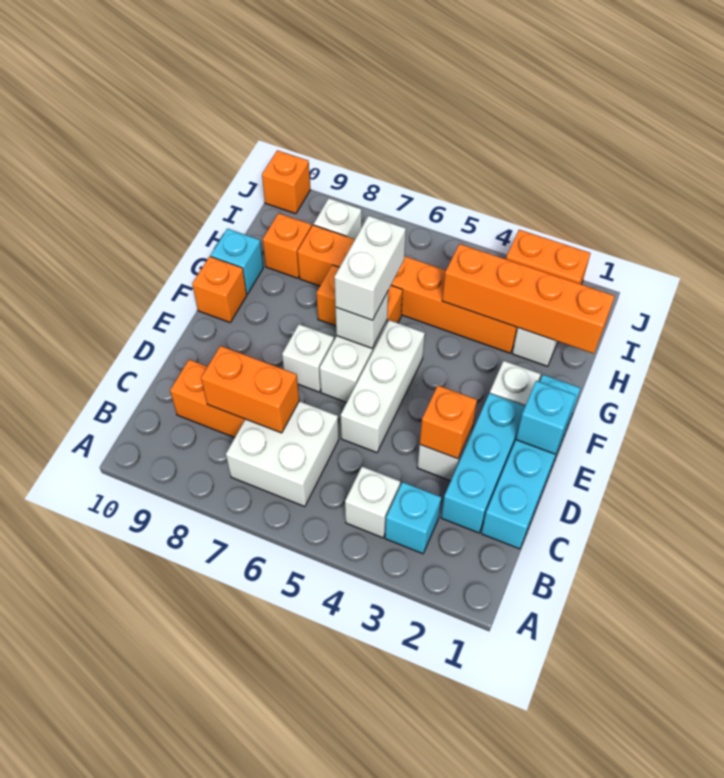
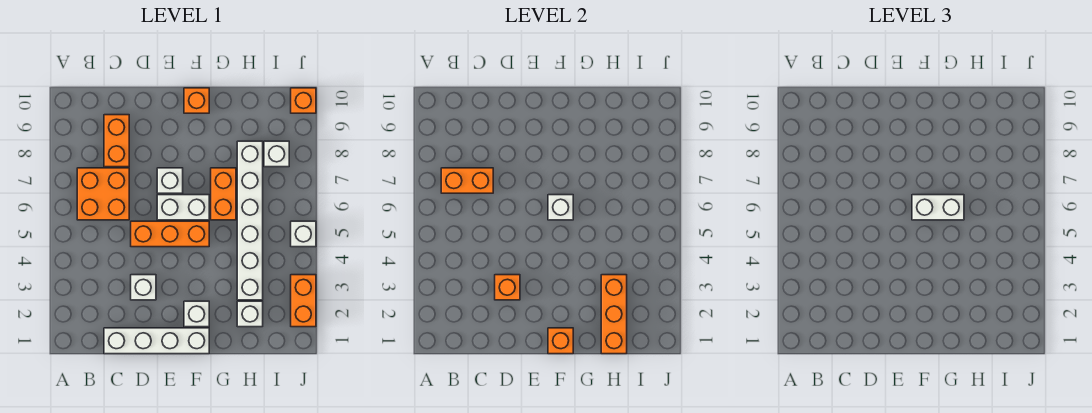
cyan 1x1 brick [385,482,441,554] -> none
white 1x1 brick [345,467,400,538] -> white 1x1 brick moved to [291,221,316,247]
white 2x2 brick [226,401,339,507] -> orange 2x2 brick [77,168,129,220]
cyan 1x4 brick [481,375,581,549] -> white 1x4 brick [104,328,209,354]
cyan 1x3 brick [441,393,525,533] -> none
orange 1x2 brick [201,346,299,433] -> orange 1x2 brick turned to [441,168,493,193]
white 1x3 brick [341,320,425,453] -> orange 1x3 brick [131,221,209,247]
cyan 1x1 brick [516,381,576,454] -> none
cyan 1x1 brick [210,229,263,294] -> none
orange 1x4 brick [442,244,615,354] -> orange 1x3 brick [601,275,627,354]
orange 1x6 brick [297,225,518,353] -> white 1x6 brick [237,141,263,300]
orange 1x1 brick [263,213,311,278] -> orange 1x1 brick moved to [548,328,573,354]

